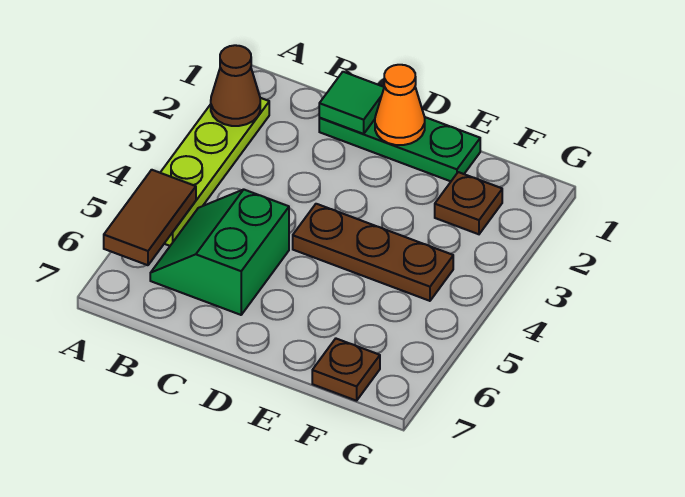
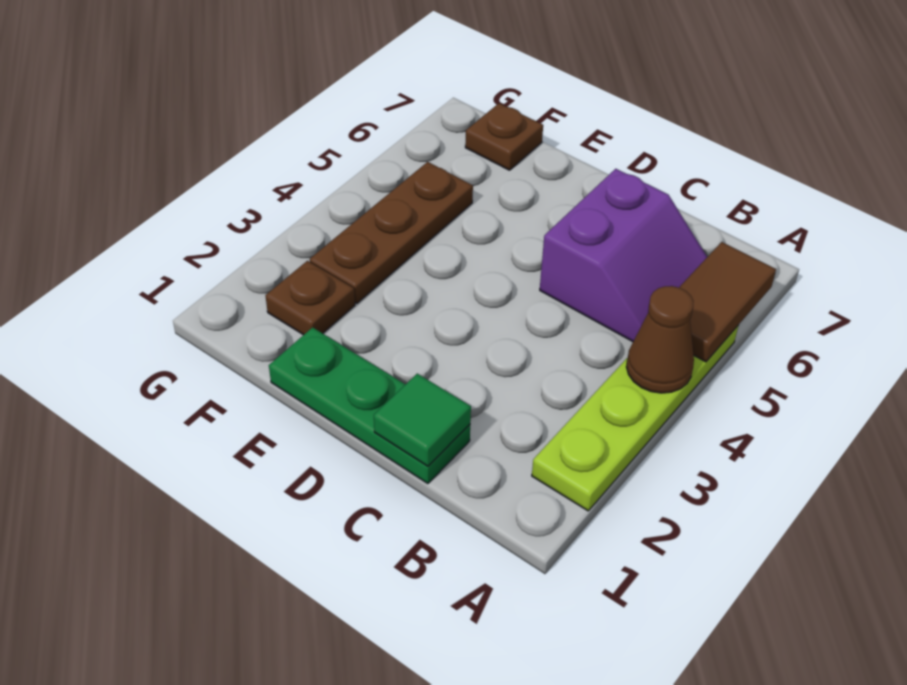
brown 1x1 cone [211,45,260,126] -> brown 1x1 cone moved to [626,286,694,393]
green 2x2 slope [150,190,289,315] -> purple 2x2 slope [540,169,707,342]
orange 1x1 cone [375,65,425,145] -> none
brown 1x3 plate [293,204,453,301] -> brown 1x3 plate turned to [310,162,473,303]

